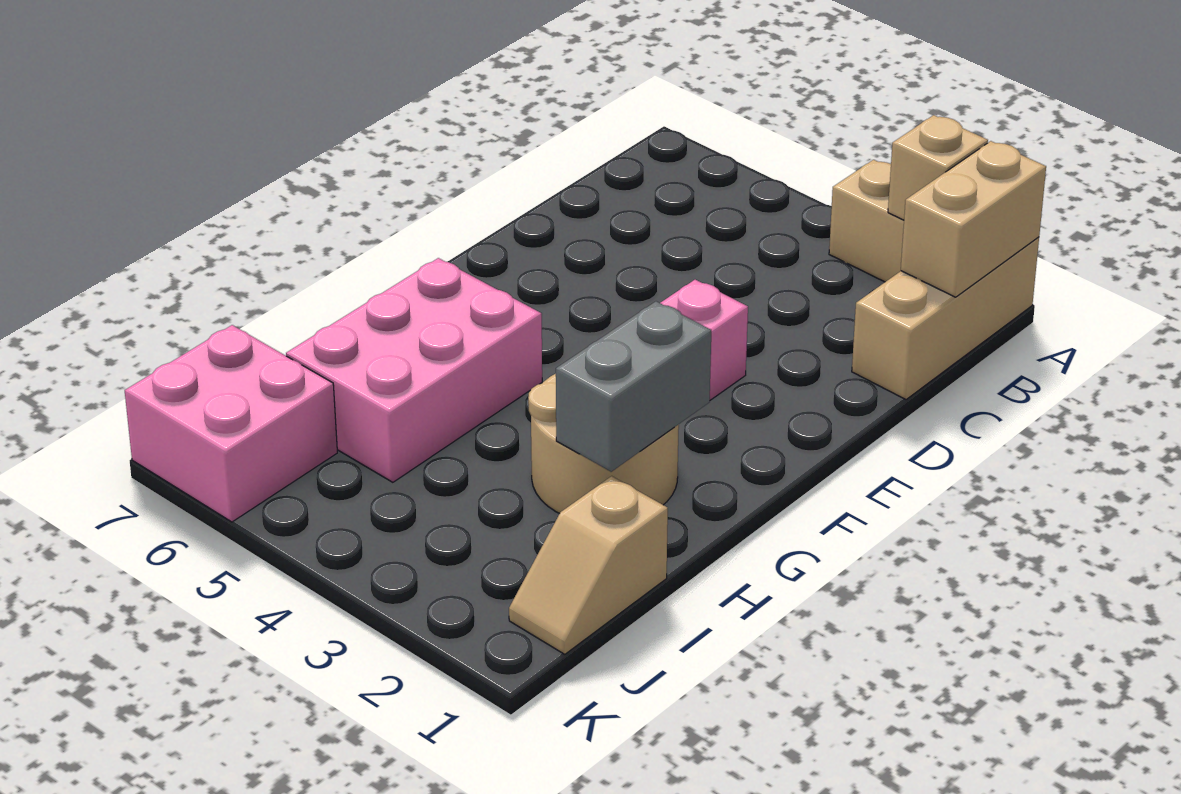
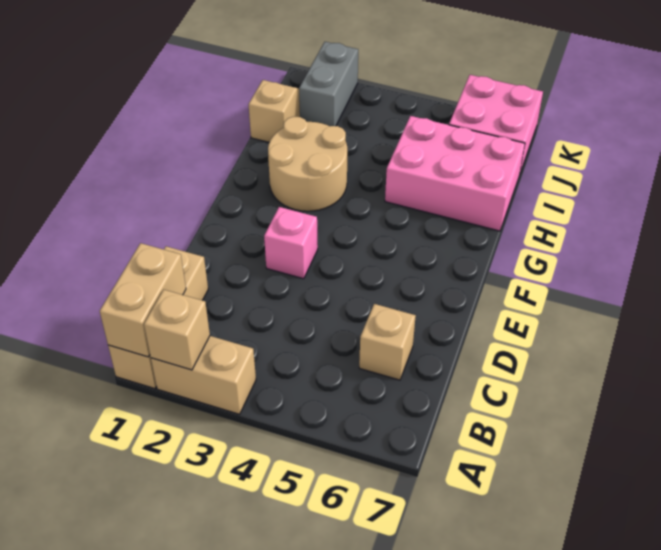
none -> tan 1x1 brick [359,304,416,380]
grey 1x2 brick [556,301,711,472] -> grey 1x2 brick moved to [299,42,358,126]
pink 2x3 brick [286,258,542,482] -> pink 2x3 brick turned to [385,116,525,231]

